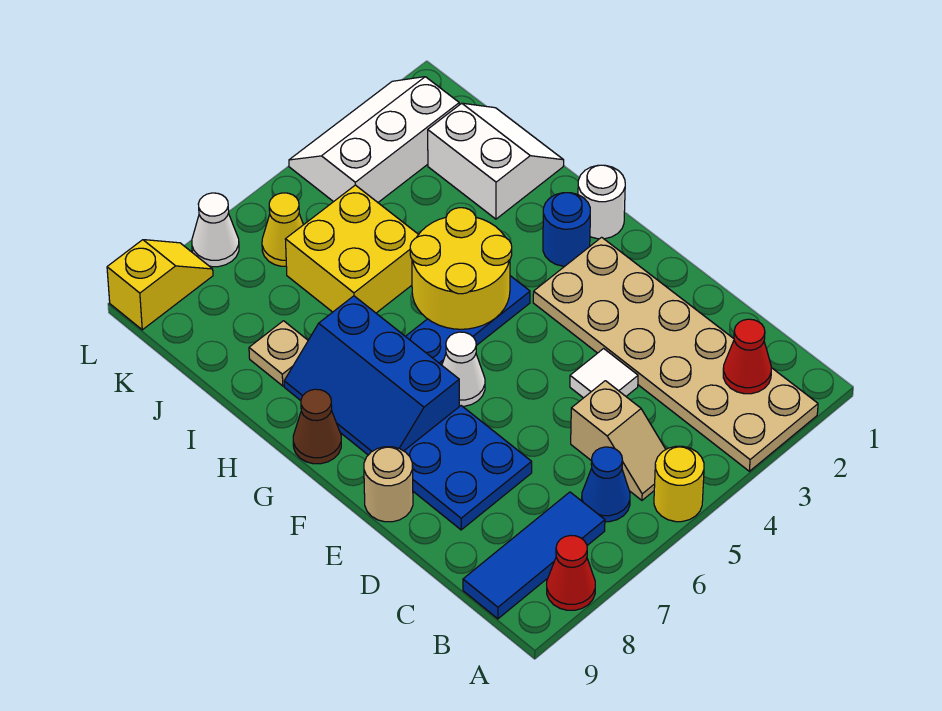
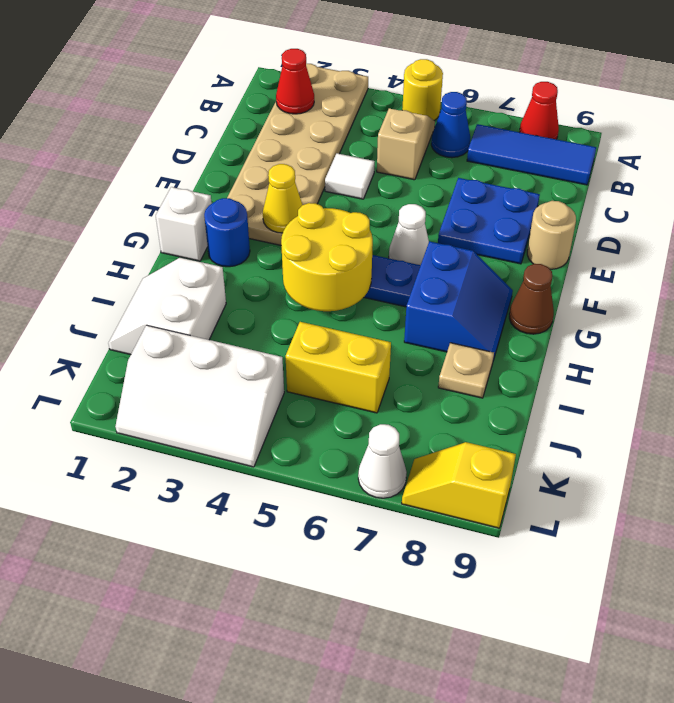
blue 2x3 slope [284,296,459,455] -> blue 2x2 slope [404,241,513,360]
white 1x1 round brick [578,165,625,239] -> white 1x1 brick [156,187,212,261]
yellow 2x2 brick [285,185,419,313] -> yellow 1x2 brick [286,322,391,413]
yellow 1x1 cone [262,193,303,266] -> yellow 1x1 cone moved to [263,164,302,233]

